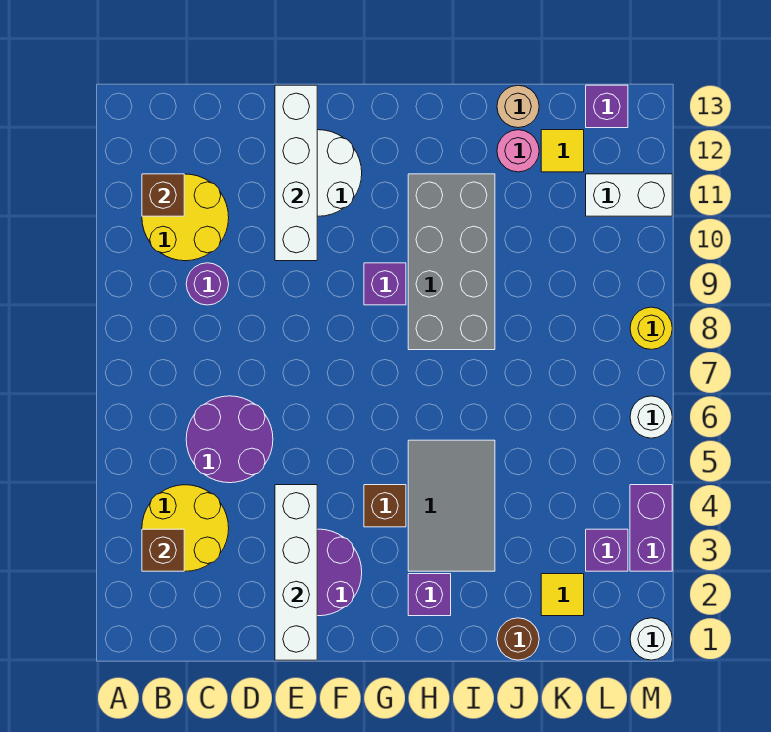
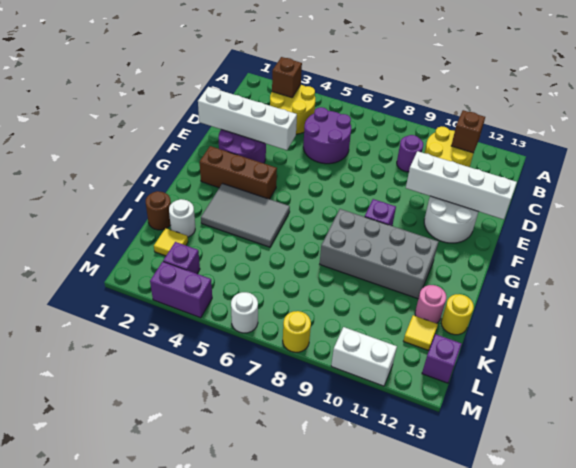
brown 1x1 brick [364,485,406,527] -> brown 1x3 brick [200,146,277,199]
purple 1x1 brick [408,574,451,616] -> none
tan 1x1 round brick [497,85,539,128] -> yellow 1x1 round brick [441,294,474,335]
white 1x2 brick [586,174,672,216] -> white 1x2 brick turned to [331,327,397,386]
white 1x1 round brick [630,618,672,660] -> white 1x1 round brick moved to [169,199,195,237]

